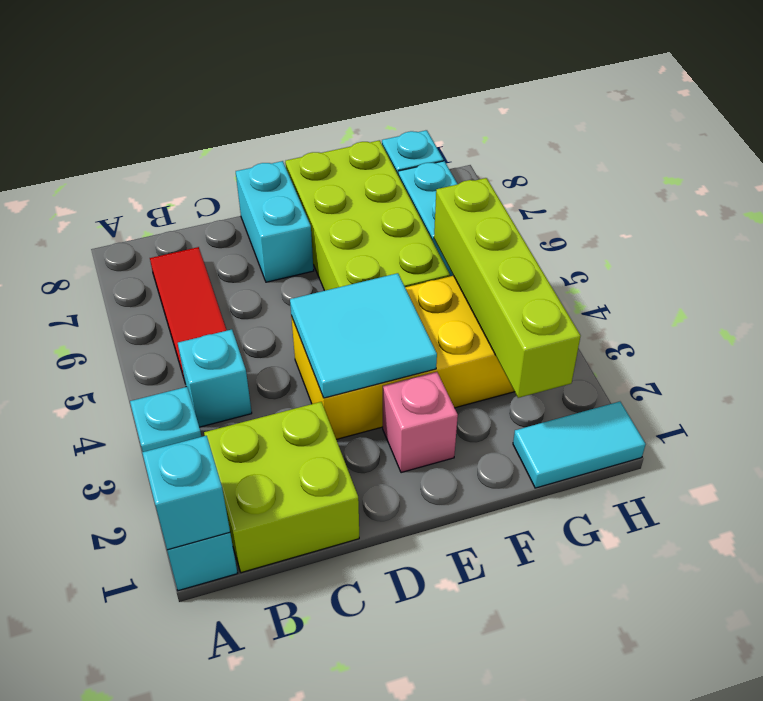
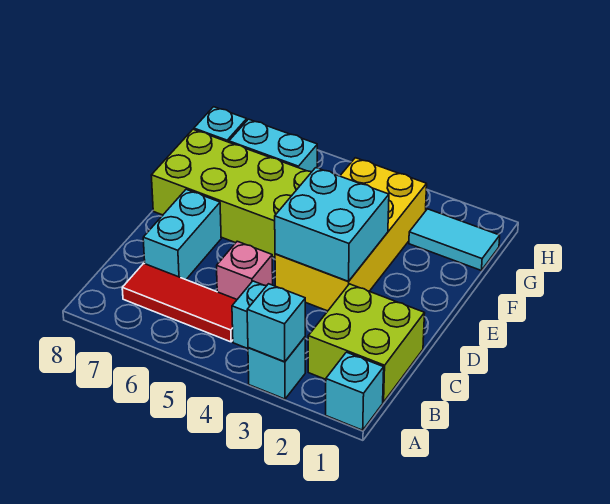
cyan 1x1 brick [142,436,230,550] -> cyan 1x1 brick moved to [247,284,305,362]
cyan 2x2 tile [290,273,437,398] -> cyan 2x2 brick [275,168,389,282]
cyan 1x2 brick [236,161,314,282] -> cyan 1x2 brick turned to [143,189,221,280]
pink 1x1 brick [383,372,458,473] -> pink 1x1 brick moved to [217,241,273,299]
cyan 1x2 tile [513,402,646,488] -> cyan 1x2 tile turned to [409,209,500,270]
lime 1x4 brick [434,178,580,398] -> none

